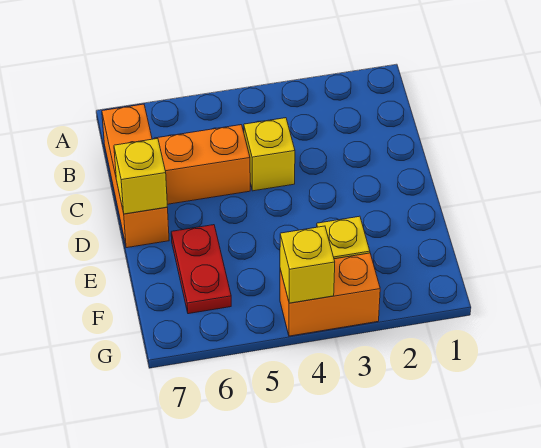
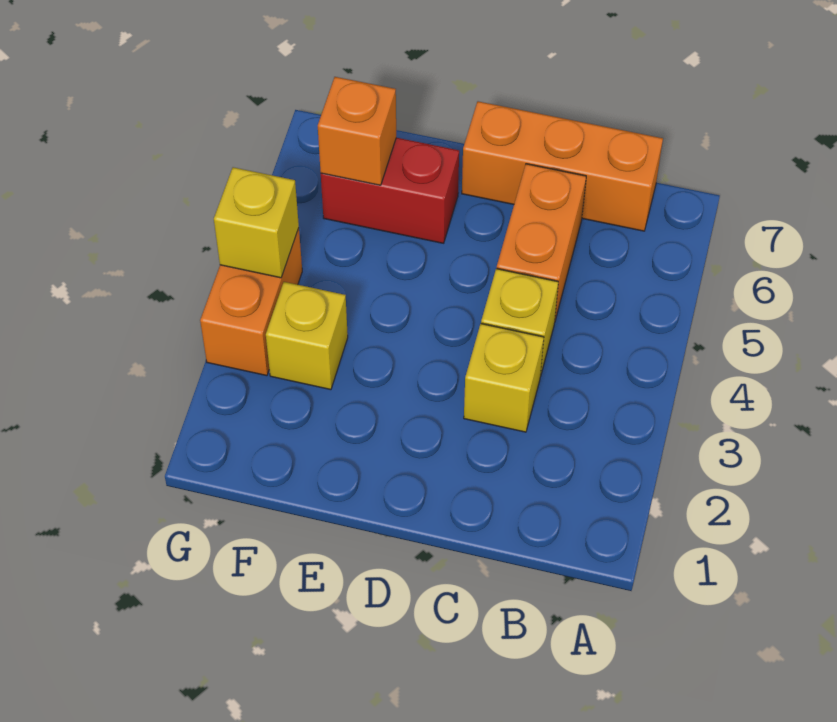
yellow 1x1 brick [114,138,167,214] -> yellow 1x1 brick moved to [464,324,544,432]
red 1x2 plate [171,225,231,314] -> red 1x2 brick [321,138,459,243]
none -> orange 1x1 brick [318,77,396,185]

